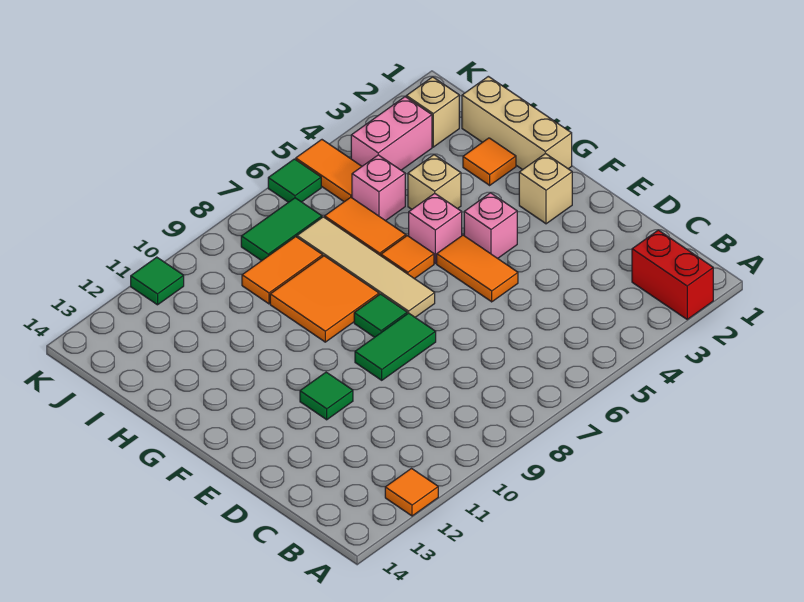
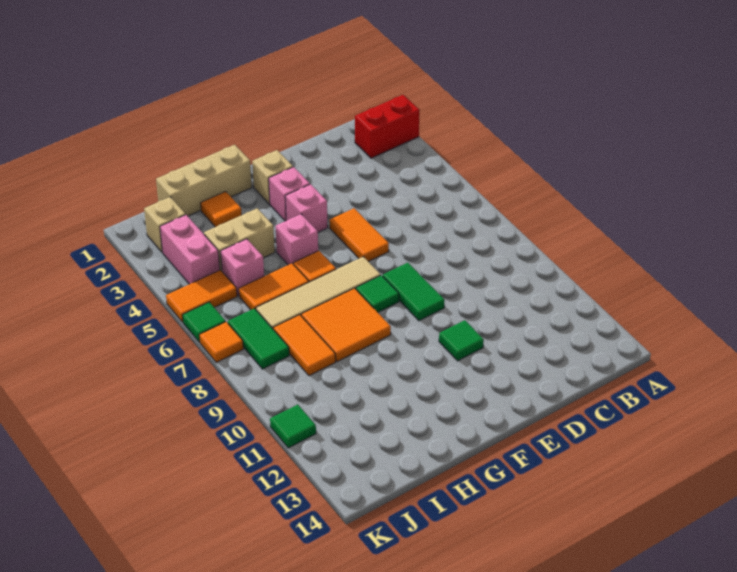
orange 1x1 tile [385,469,438,516] -> orange 1x1 tile moved to [199,322,243,362]
orange 1x2 tile [437,235,518,302] -> orange 1x2 tile turned to [329,208,389,262]
none -> pink 1x1 brick [269,167,310,221]
tan 1x1 brick [408,155,461,209] -> tan 1x2 brick [204,208,275,271]

